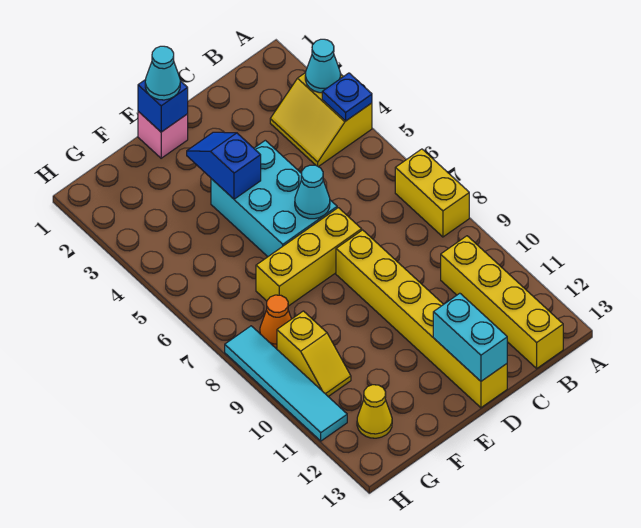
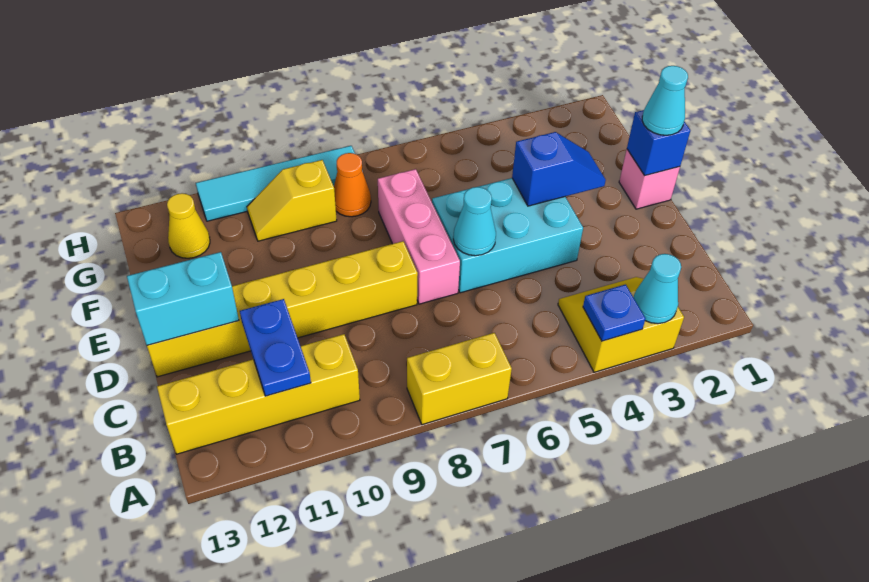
none -> blue 1x2 plate [240,299,311,396]
yellow 1x3 brick [256,208,362,306] -> pink 1x3 brick [378,169,460,304]

